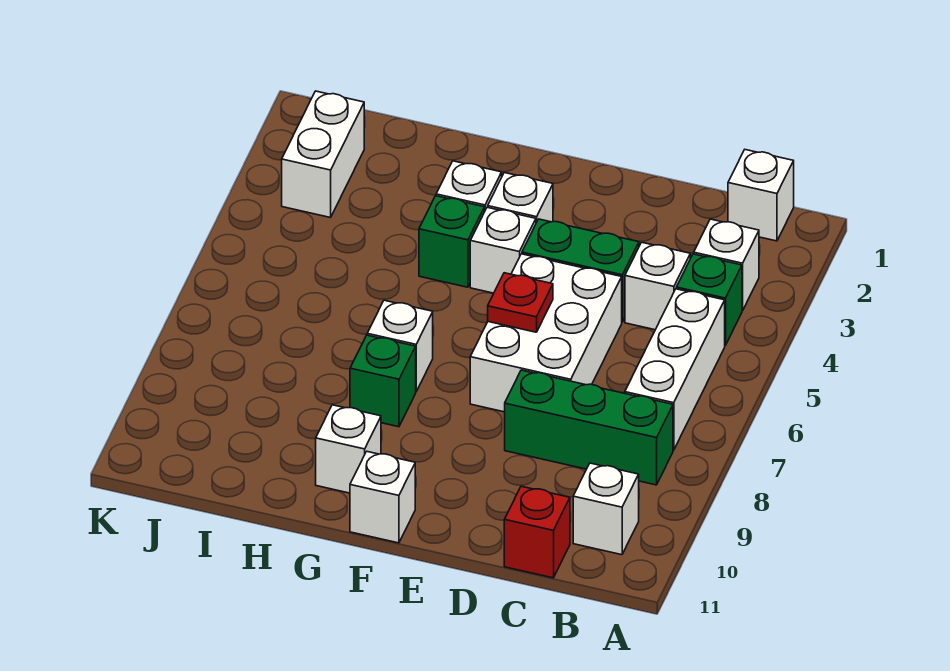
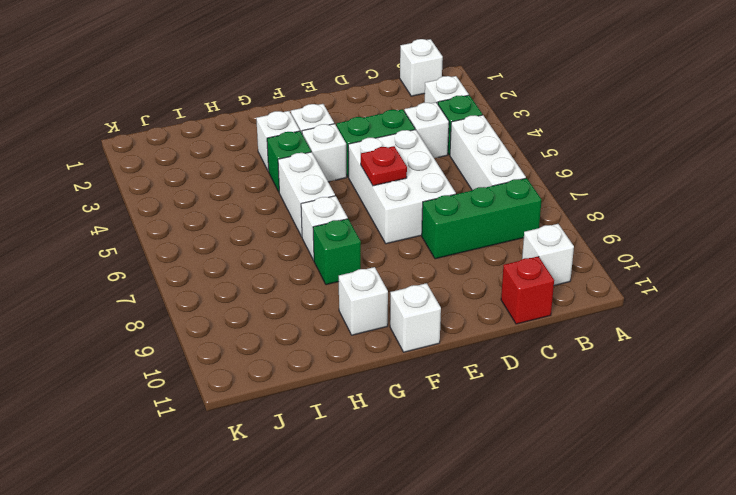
white 1x2 brick [282,91,364,218] -> white 1x2 brick moved to [278,152,335,237]

